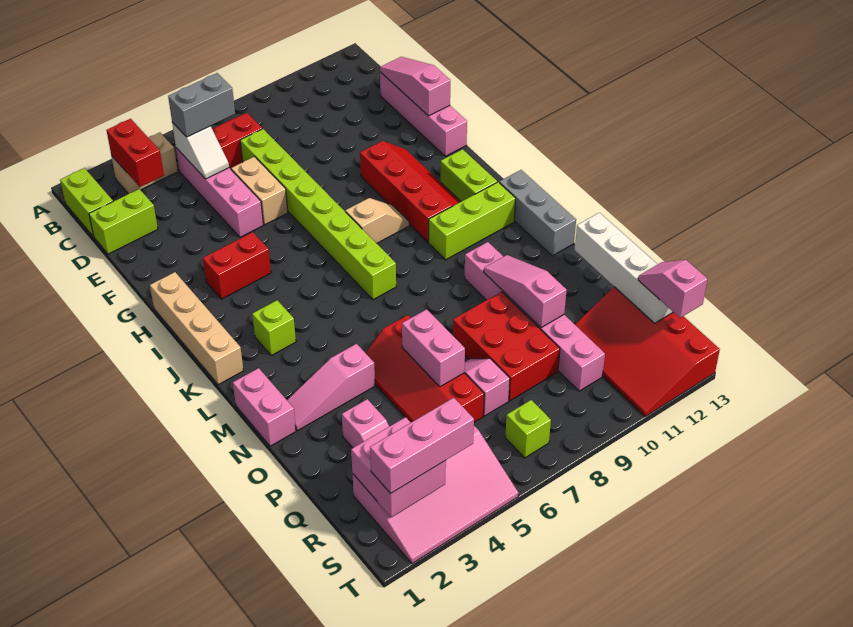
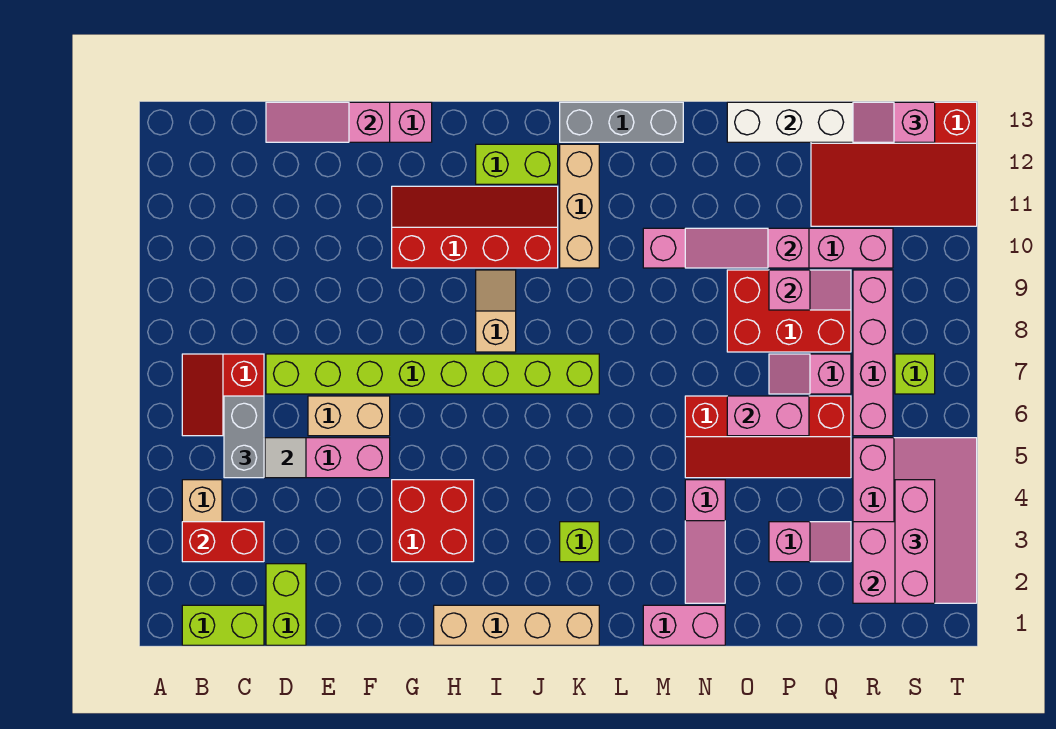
red 1x2 brick [203,232,271,299] -> red 2x2 brick [392,480,474,562]
lime 1x3 brick [429,182,516,260] -> tan 1x3 brick [560,144,599,268]
none -> pink 1x2 slope [769,270,851,310]
none -> pink 1x4 brick [853,270,893,436]

